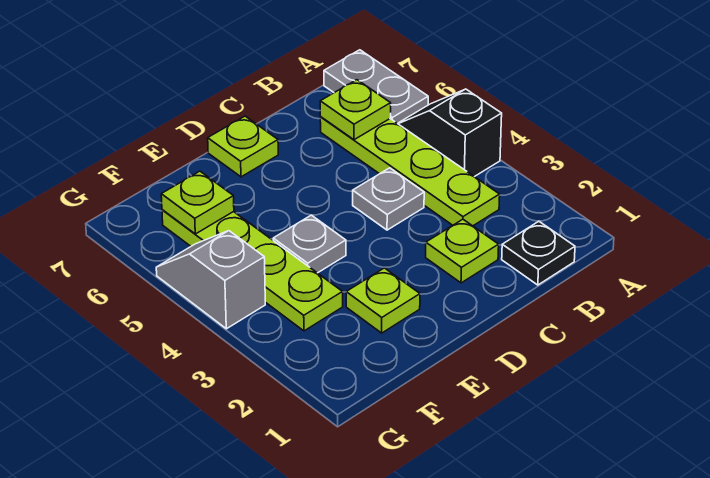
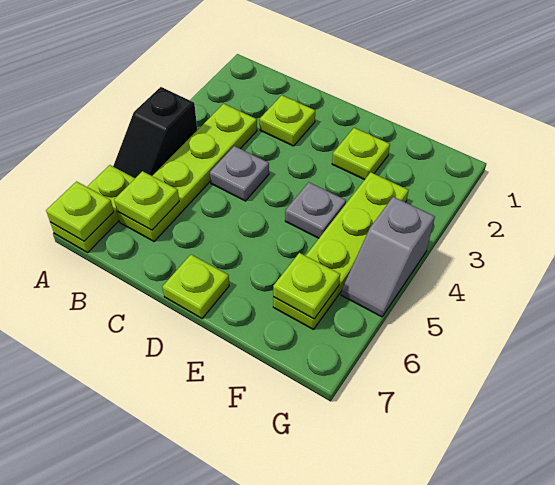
grey 1x2 plate [324,50,428,123] -> lime 1x2 plate [50,165,135,252]
none -> lime 1x1 plate [46,182,114,241]
black 1x1 plate [502,221,575,285] -> none

